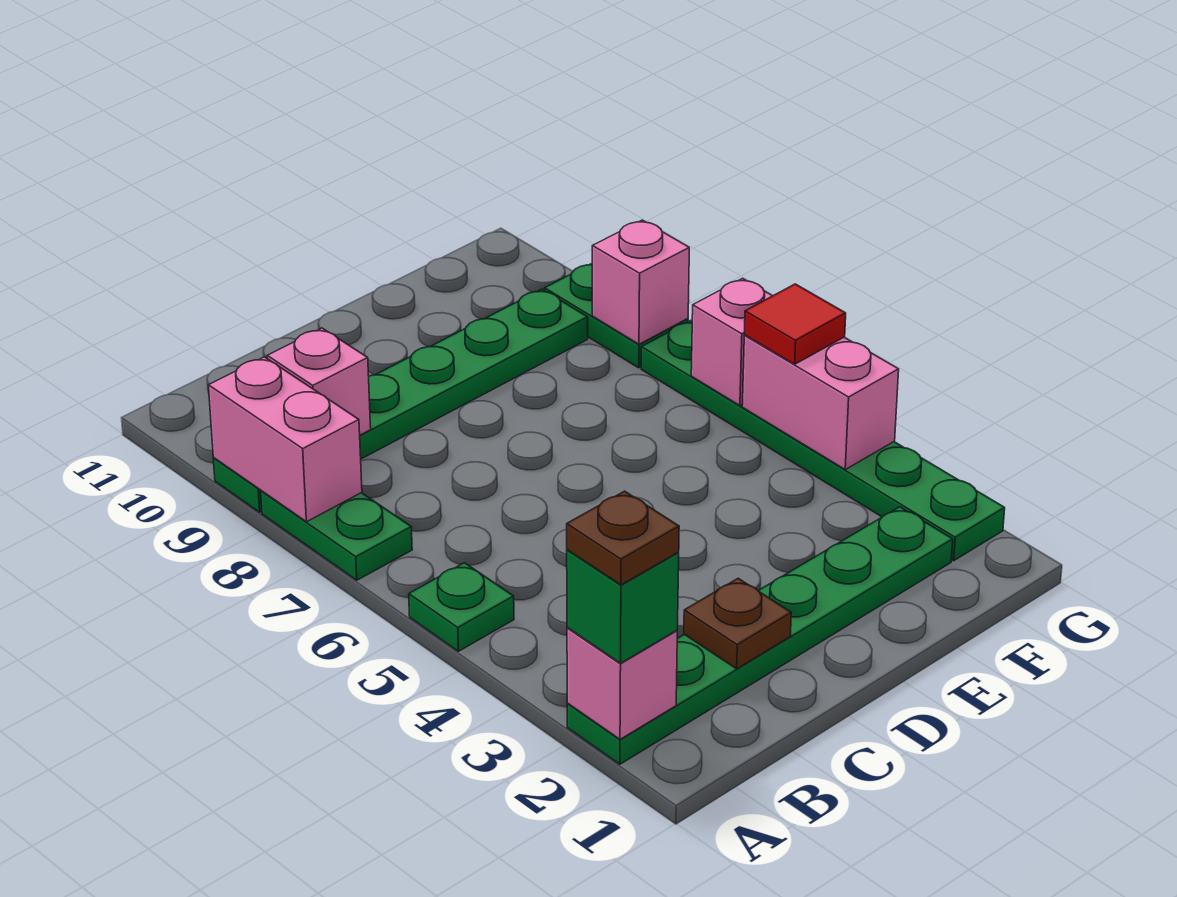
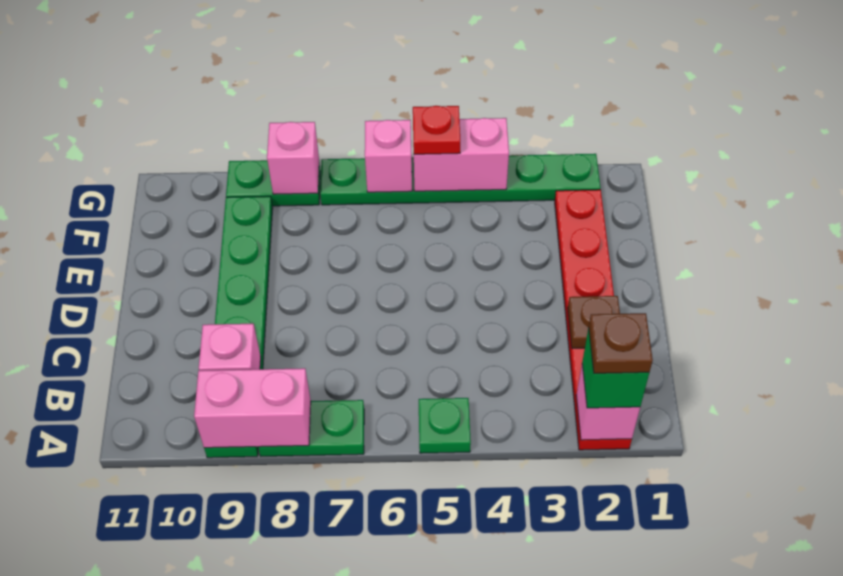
green 1x6 plate [567,507,953,764] -> red 1x6 plate [555,190,632,450]
red 1x1 tile [744,284,846,364] -> red 1x1 plate [413,106,460,154]

